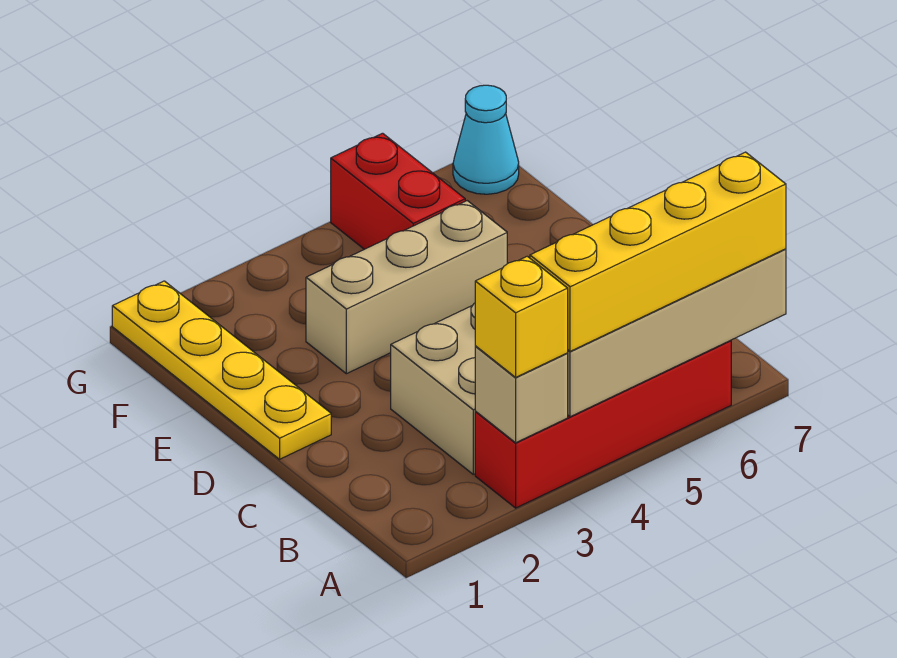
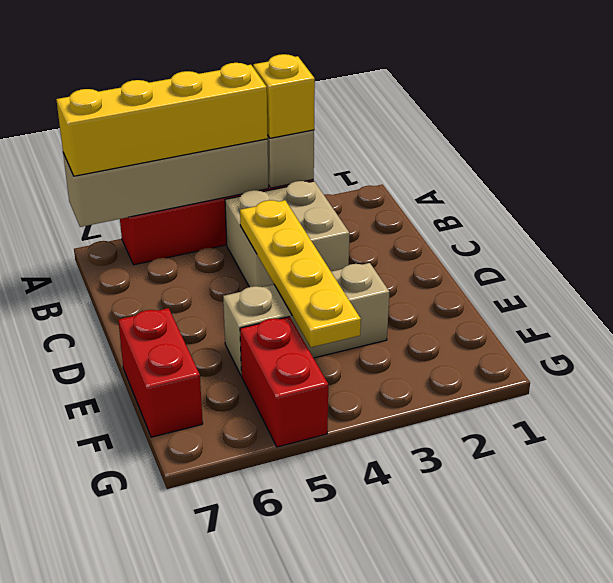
yellow 1x4 plate [112,281,331,459] -> yellow 1x4 plate moved to [240,200,361,347]
none -> red 1x2 brick [118,308,203,437]
cyan 1x1 cone [453,85,519,194] -> none

